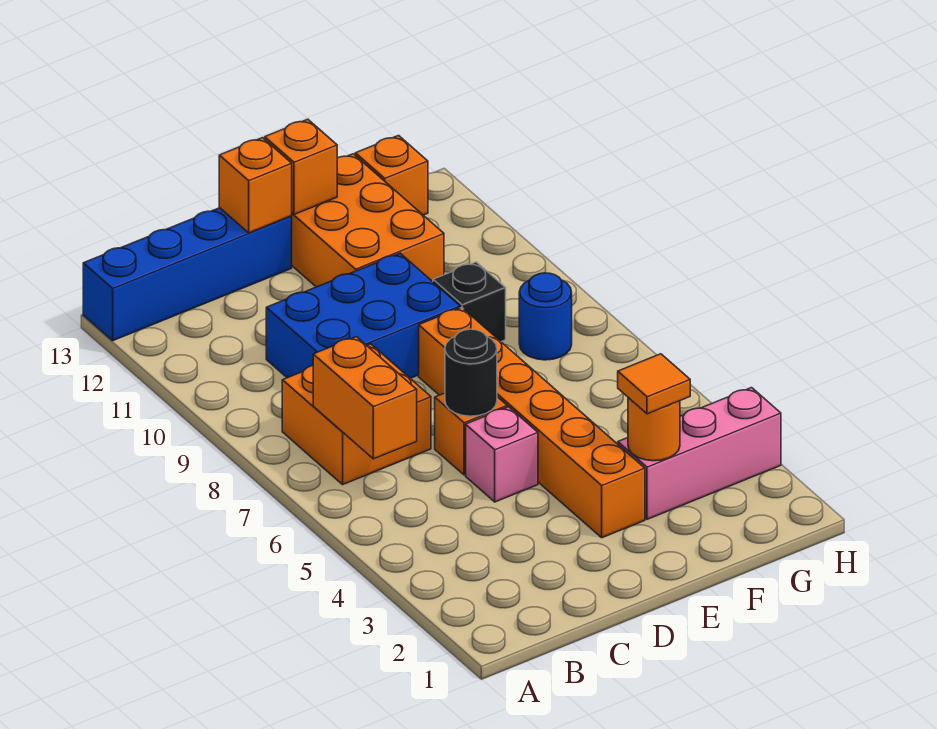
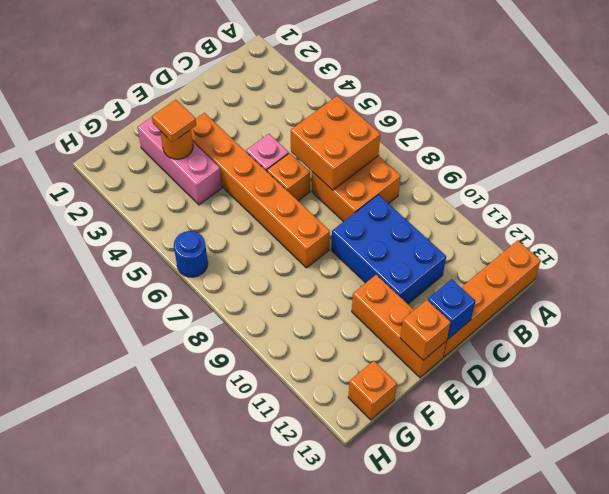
blue 1x4 brick [83,208,292,341] -> orange 1x4 brick [443,240,541,357]
orange 1x2 brick [313,337,417,459] -> orange 2x2 brick [291,96,380,190]
blue 2x3 brick [266,253,460,378] -> blue 2x3 brick turned to [331,195,446,304]
black 1x1 round brick [445,329,497,416] -> none
orange 1x1 brick [219,138,292,233] -> blue 1x1 brick [428,279,475,339]
orange 2x3 brick [292,154,444,287] -> orange 1x3 brick [352,275,447,378]
pink 1x3 brick [618,388,781,519] -> pink 1x3 brick turned to [137,117,222,205]
black 1x1 brick [433,262,506,342] -> none
blue 1x1 round brick [519,273,572,360] -> blue 1x1 round brick moved to [174,231,208,277]

